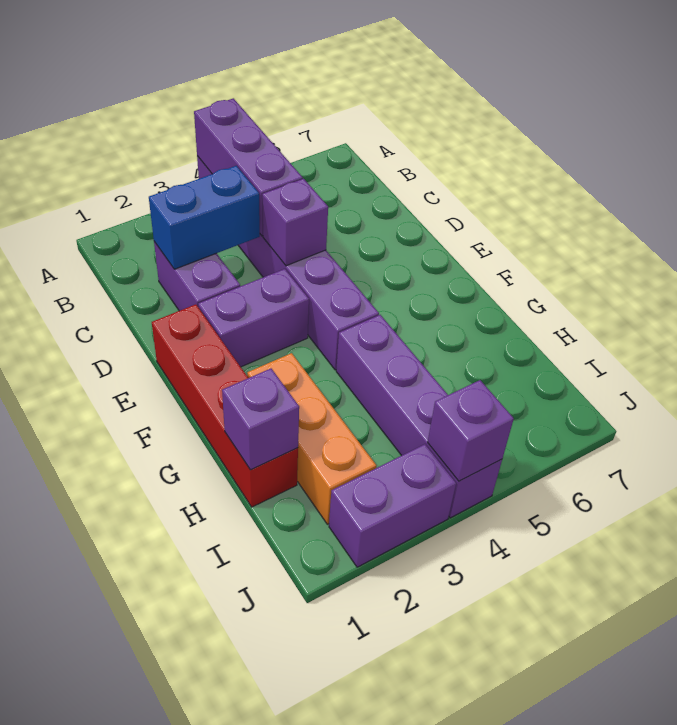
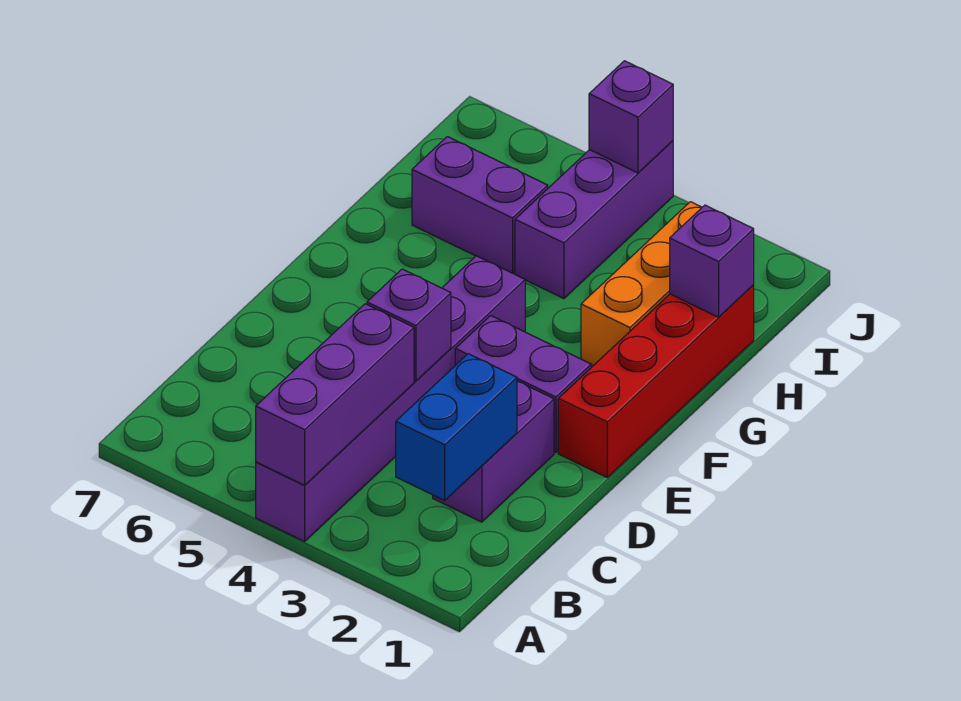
blue 1x2 brick [149,166,260,269] -> blue 1x2 brick turned to [396,354,517,500]
purple 1x4 brick [336,315,502,518] -> purple 1x3 brick [515,141,673,299]
purple 1x2 brick [329,444,456,567] -> purple 1x2 brick moved to [412,137,548,273]

